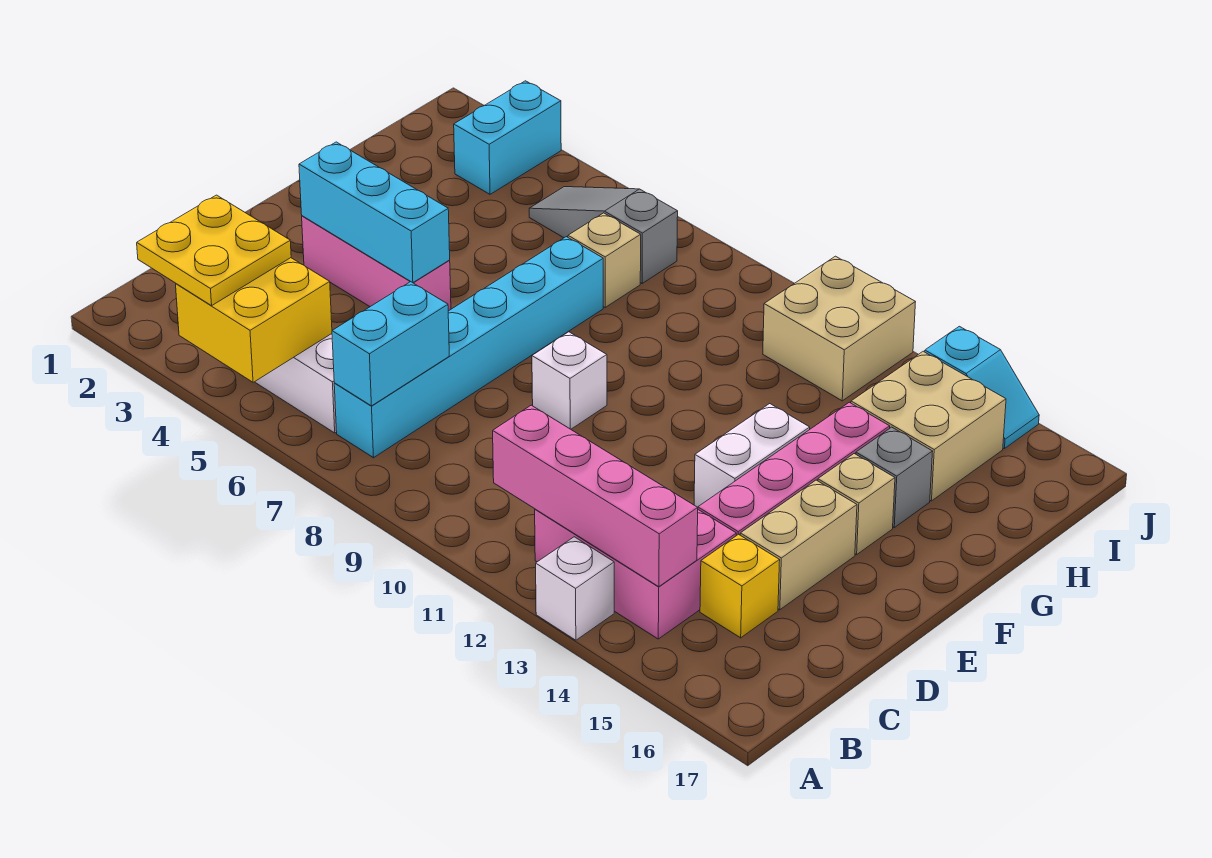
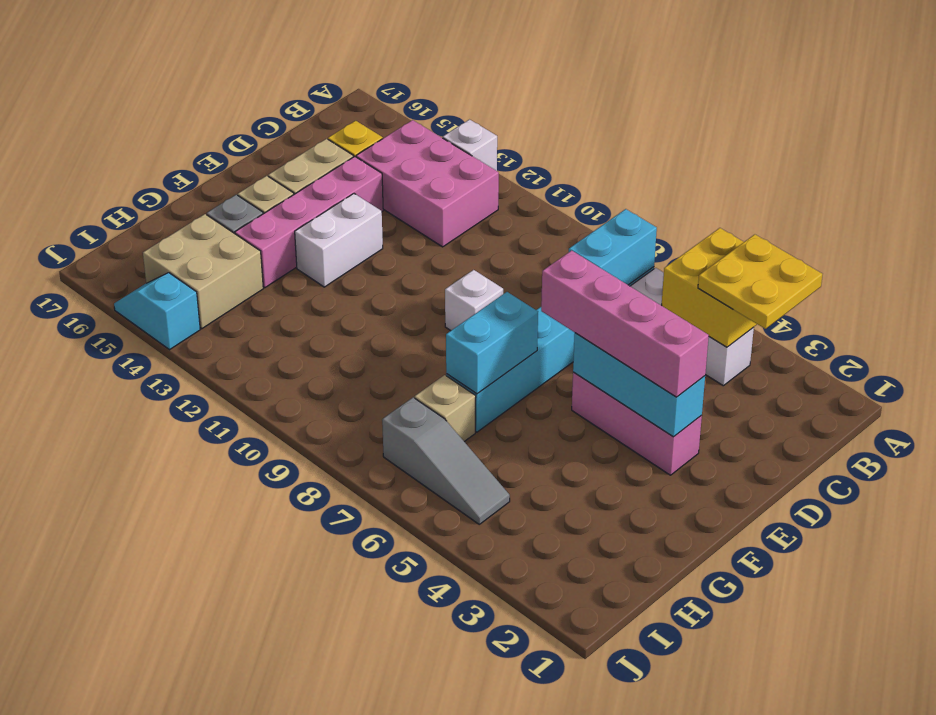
pink 1x4 brick [493,405,698,587] -> pink 1x4 brick moved to [541,250,709,397]
cyan 1x2 brick [454,81,561,194] -> cyan 1x2 brick moved to [446,292,538,394]
tan 2x2 brick [763,256,915,401] -> none

